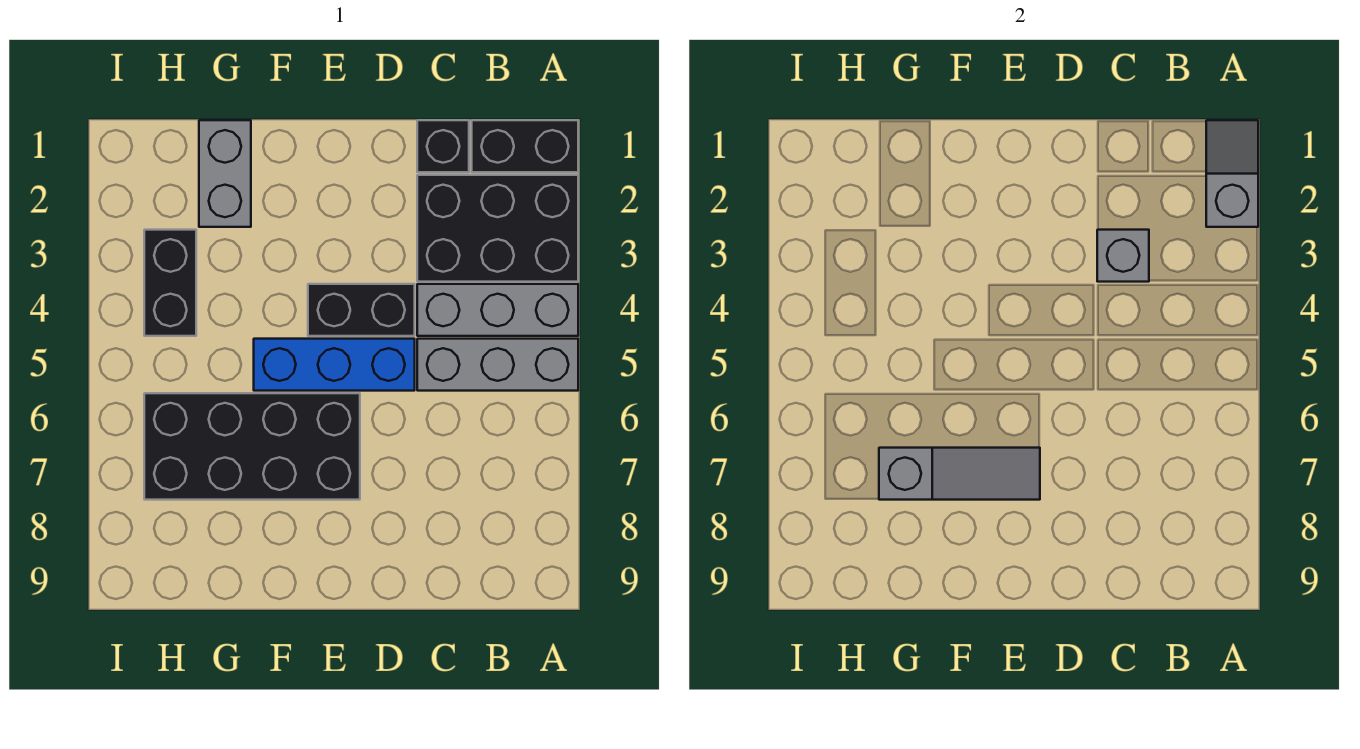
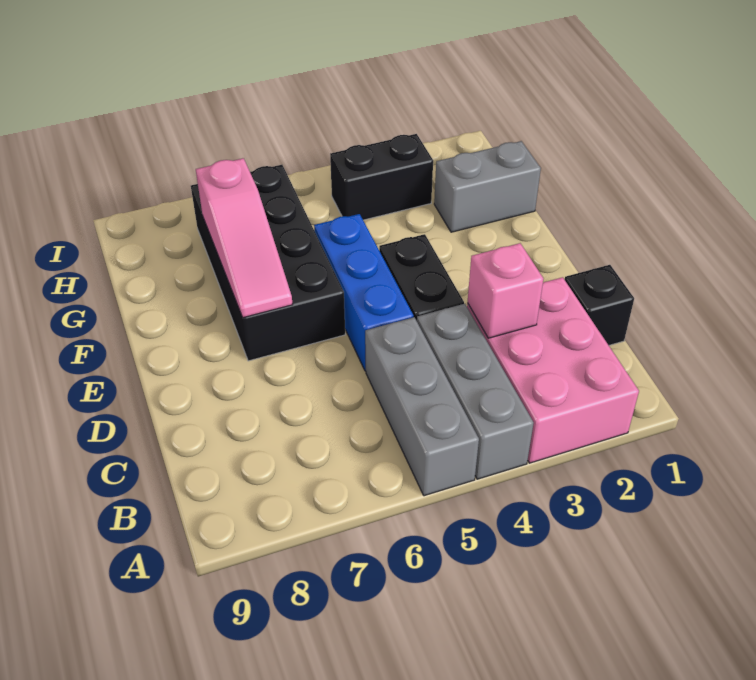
black 1x2 brick [472,120,578,172] -> none
grey 1x2 slope [1206,120,1258,227] -> none
black 2x3 brick [417,175,578,282] -> pink 2x3 brick [467,277,639,463]
grey 1x1 brick [1097,230,1149,282] -> pink 1x1 brick [467,243,543,338]
grey 1x3 slope [879,448,1040,500] -> pink 1x3 slope [196,158,293,318]

